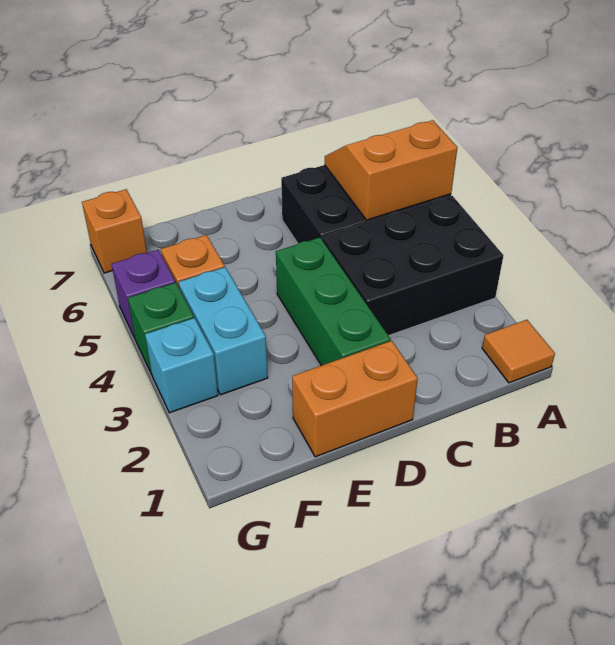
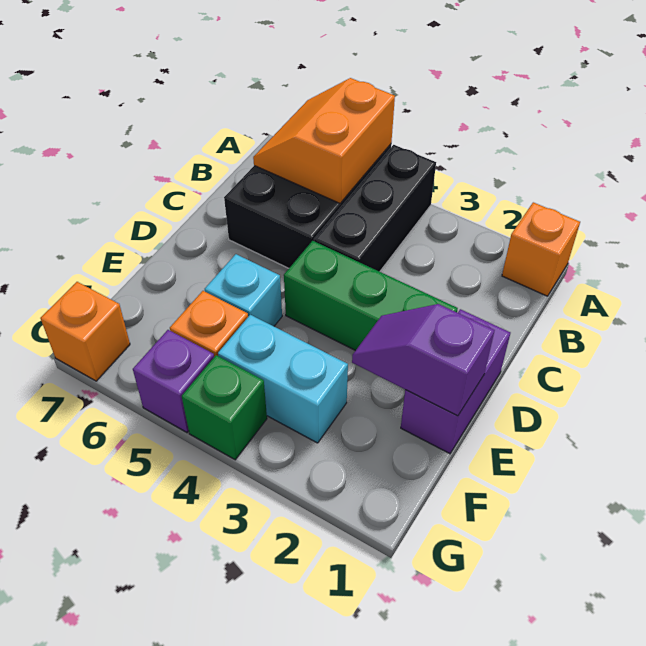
orange 1x1 tile [482,320,555,383] -> orange 1x1 brick [502,202,580,296]
black 2x3 brick [322,196,504,336] -> black 1x3 brick [314,145,436,272]
orange 1x2 brick [292,341,418,457] -> purple 1x2 brick [401,309,510,454]
none -> purple 1x2 slope [352,304,495,416]
cyan 1x1 brick [145,318,218,413] -> cyan 1x1 brick moved to [205,254,282,326]

